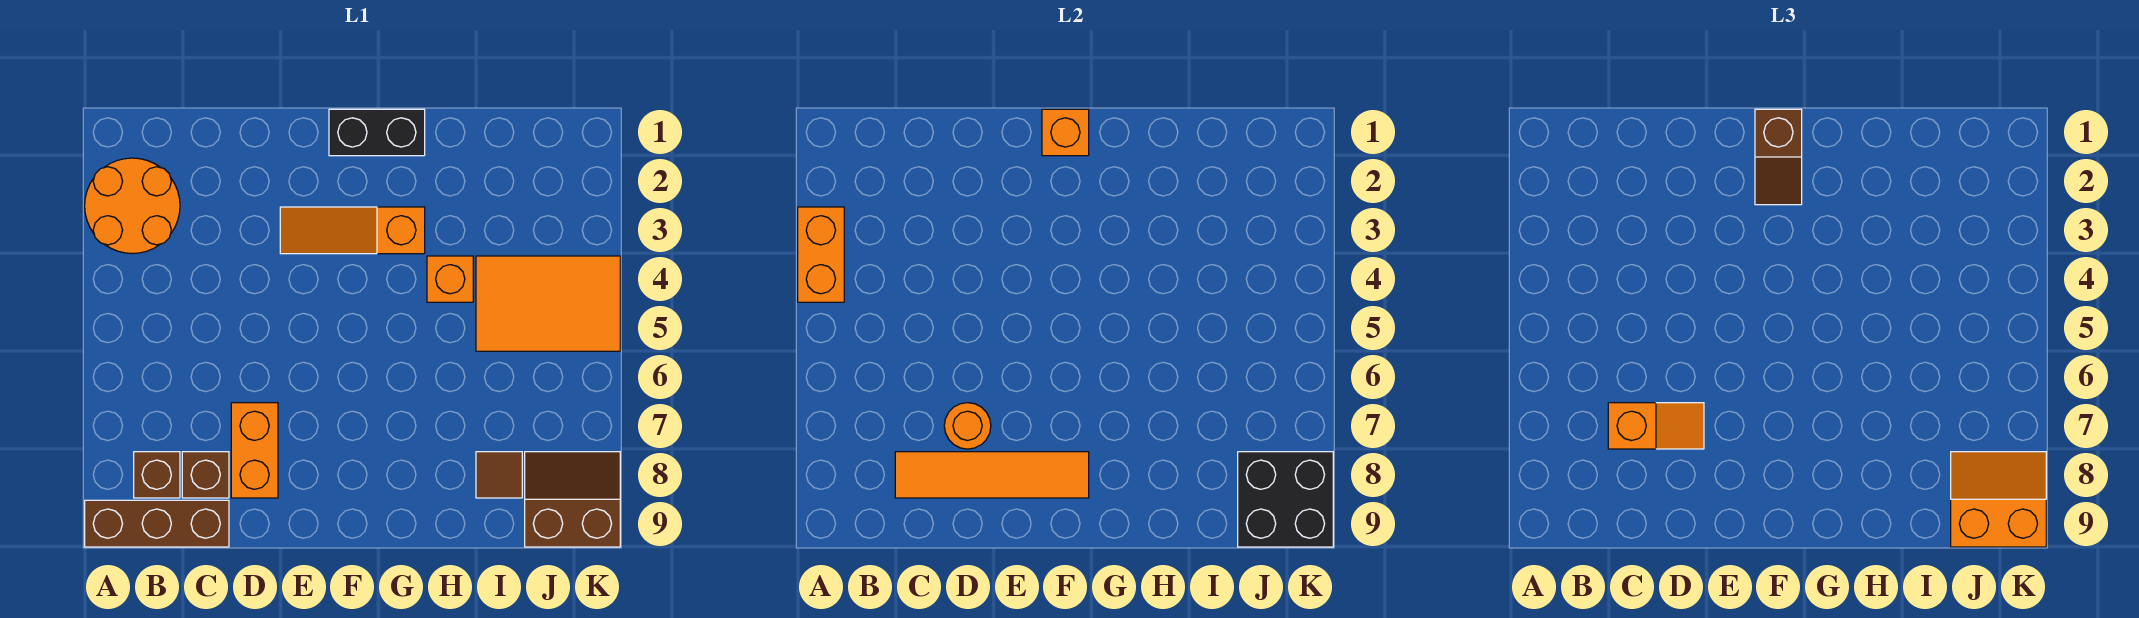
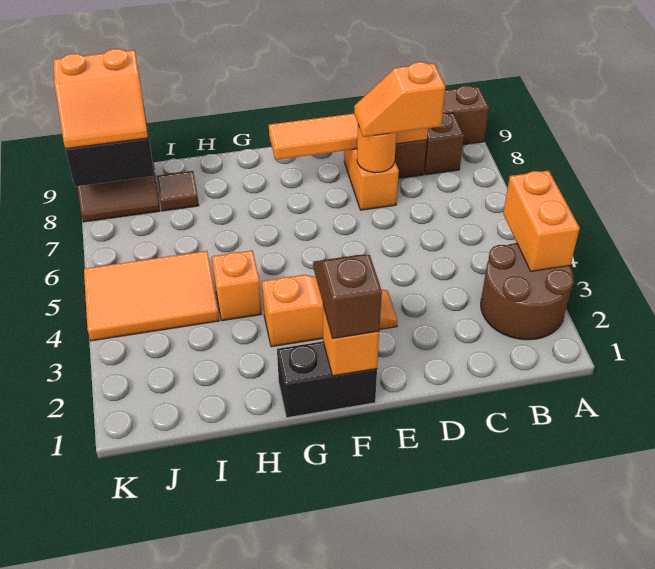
orange 2x2 round brick [85,158,180,254] -> brown 2x2 round brick [481,243,574,340]

